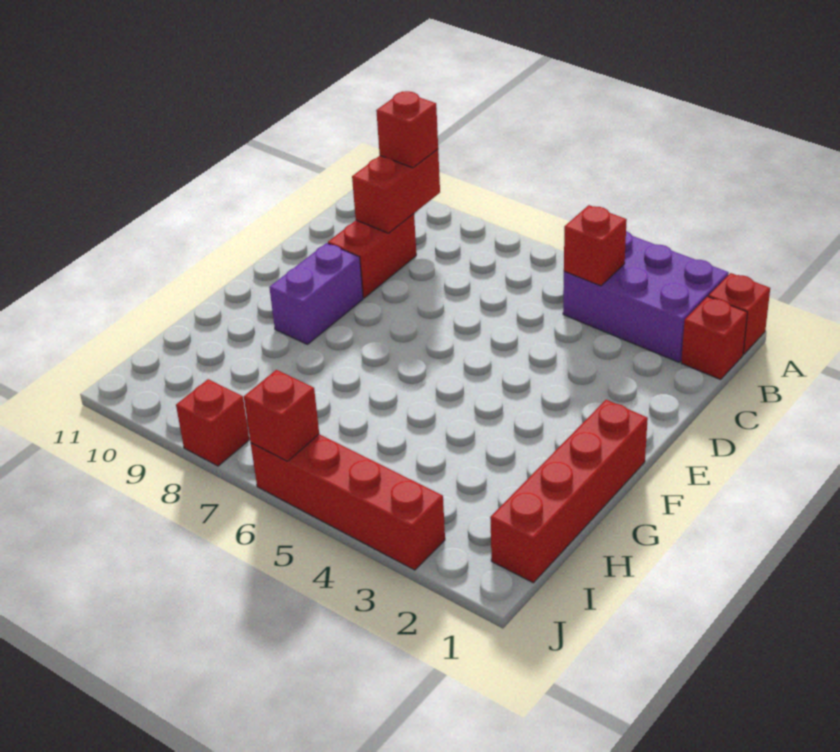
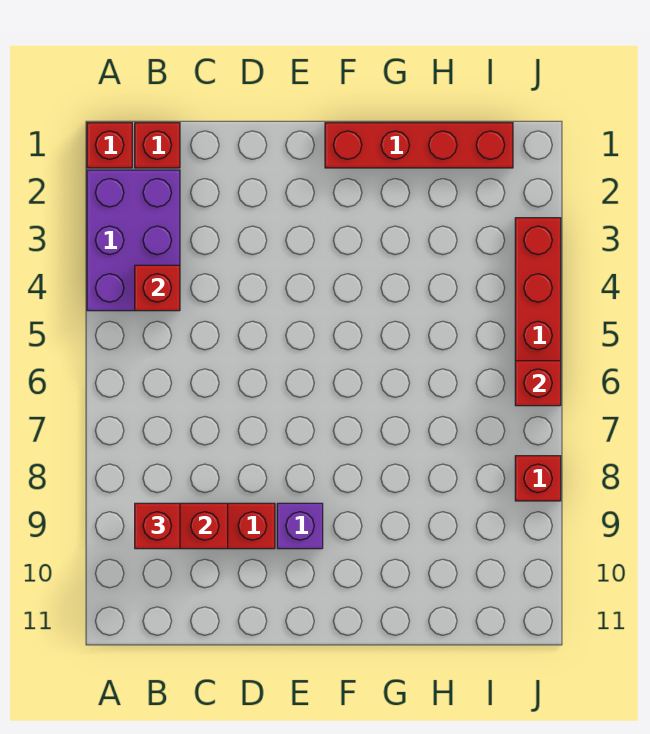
purple 1x2 brick [269,243,363,344] -> purple 1x1 brick [277,503,323,549]

